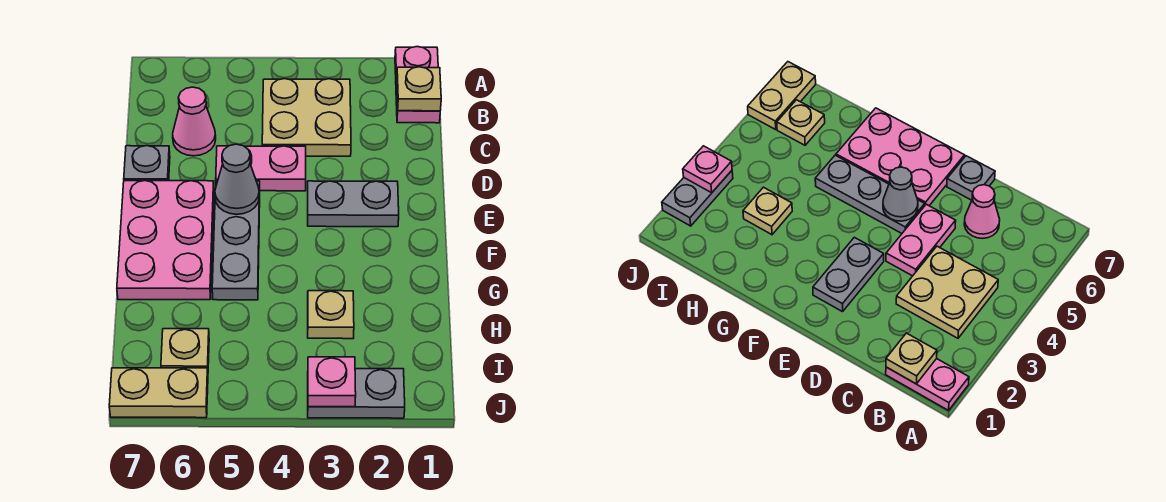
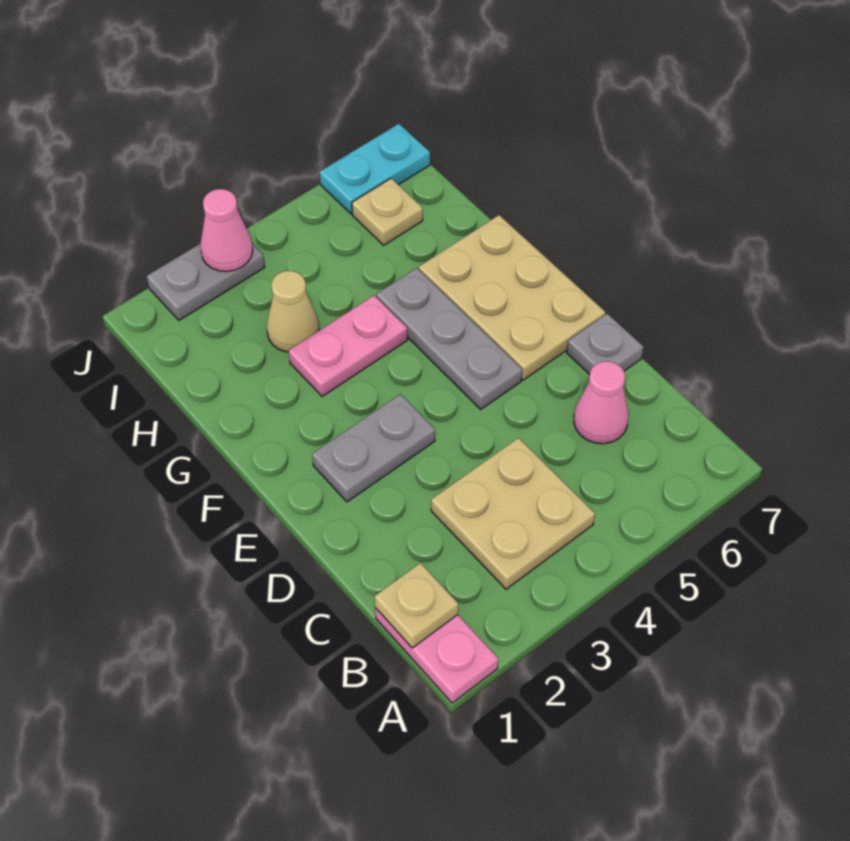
pink 1x2 plate [216,146,306,191] -> pink 1x2 plate moved to [289,295,407,397]
grey 1x1 cone [215,144,259,214] -> none
pink 2x3 plate [117,181,214,300] -> tan 2x3 plate [419,215,605,380]
tan 1x1 plate [308,291,354,339] -> tan 1x1 cone [267,271,320,352]
pink 1x1 plate [308,357,356,407] -> pink 1x1 cone [200,189,253,271]
tan 1x2 plate [109,368,208,418] -> cyan 1x2 plate [320,124,430,214]

